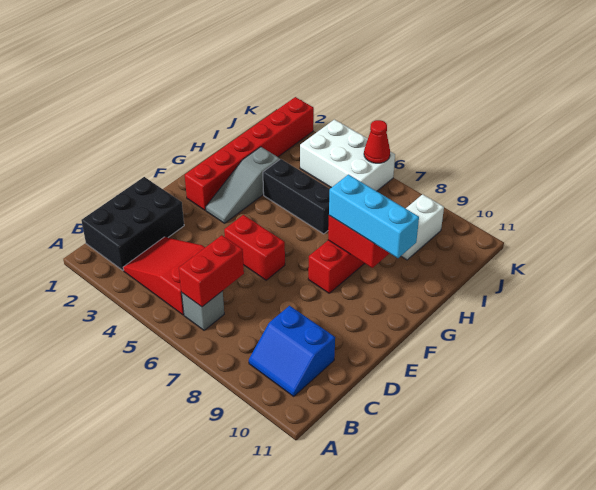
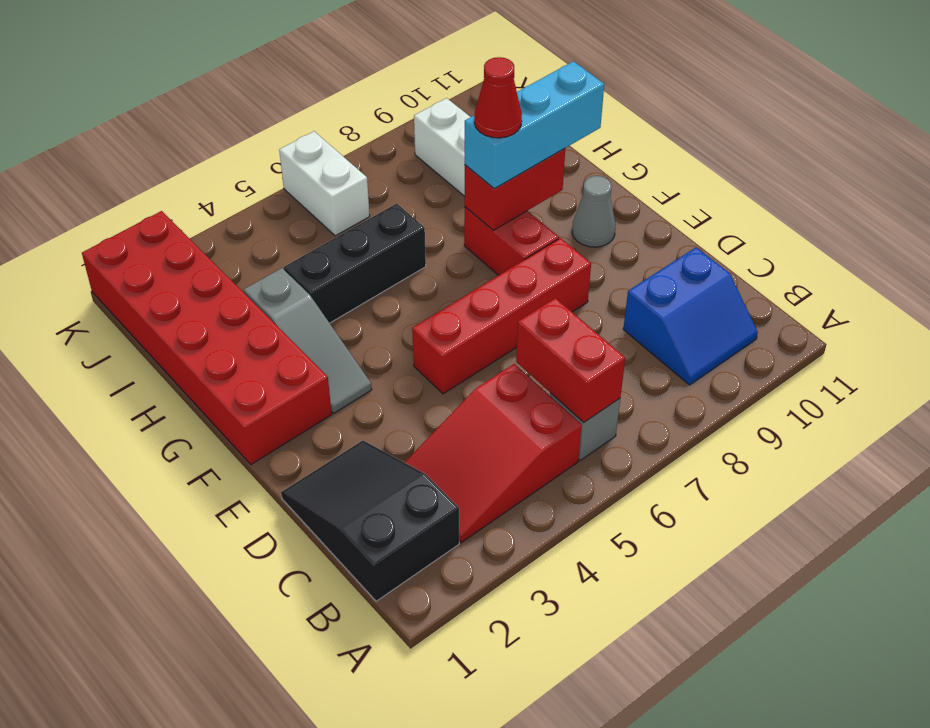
black 2x3 brick [81,177,184,270] -> black 2x3 slope [281,440,459,601]
red 1x2 brick [224,215,285,280] -> red 1x4 brick [412,238,591,394]
red 1x6 brick [185,97,314,210] -> red 2x6 brick [82,211,332,464]
none -> grey 1x1 cone [572,176,616,247]
white 2x3 brick [300,120,395,191] -> white 1x2 brick [279,131,370,236]
red 1x1 cone [364,120,390,163] -> red 1x1 cone moved to [474,57,522,138]

